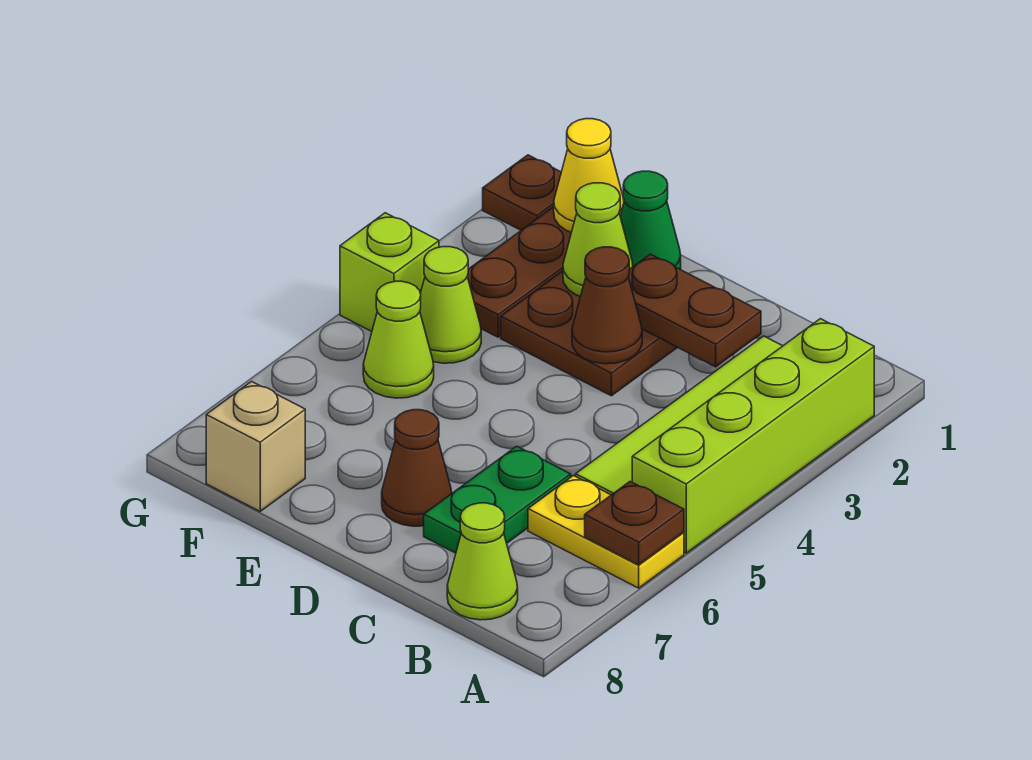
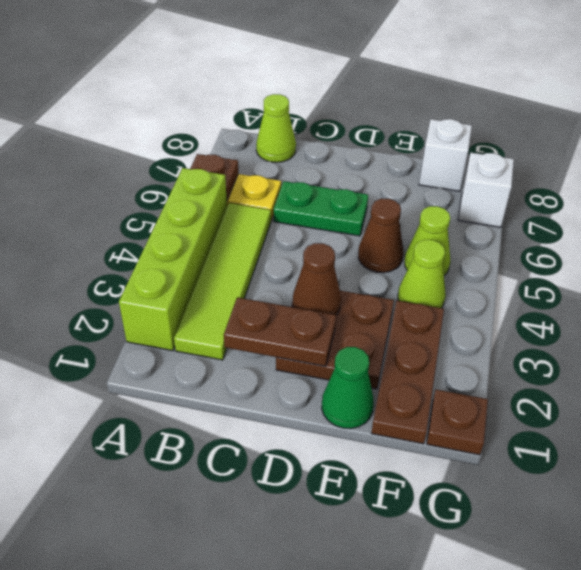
green 1x2 plate [424,446,571,553] -> green 1x2 plate turned to [274,181,368,236]
brown 1x1 cone [382,410,452,526] -> brown 1x1 cone moved to [358,199,403,273]
lime 1x1 cone [563,183,633,296] -> none
yellow 1x1 cone [554,119,624,232] -> none
tan 1x1 brick [206,382,305,511] -> white 1x1 brick [419,119,472,191]
lime 1x1 brick [340,213,439,331] -> none
none -> white 1x1 brick [458,153,514,227]

